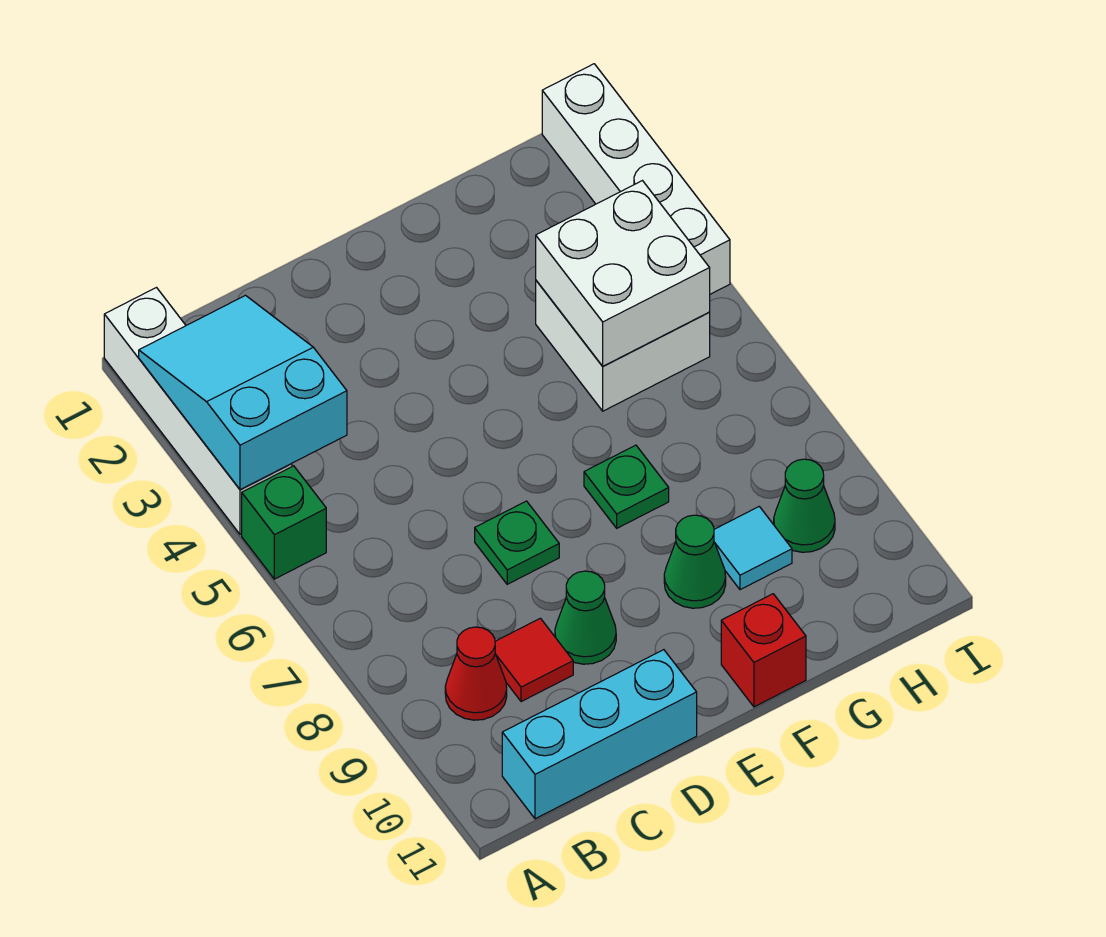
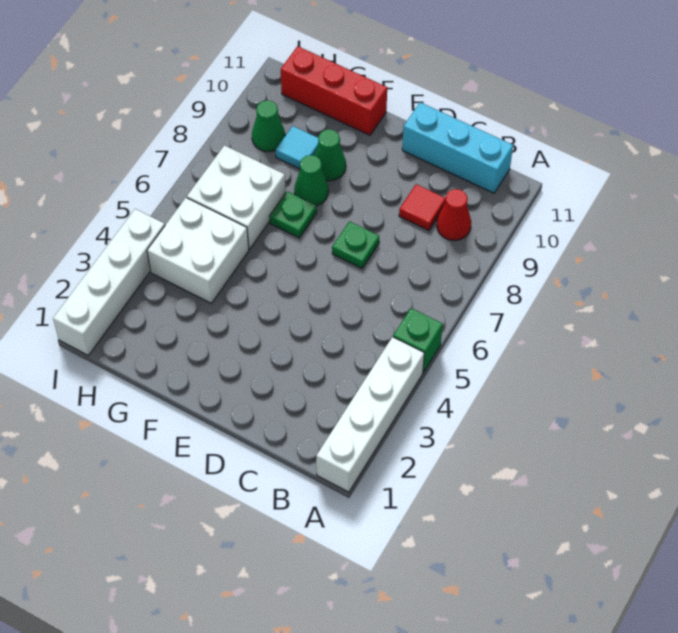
cyan 2x3 slope [139,295,347,490] -> none
green 1x1 cone [555,571,616,664] -> green 1x1 cone moved to [294,155,328,206]
red 1x1 brick [721,594,806,707] -> red 1x3 brick [281,46,387,135]
white 2x2 brick [536,181,710,366] -> white 2x2 brick moved to [187,145,286,249]

